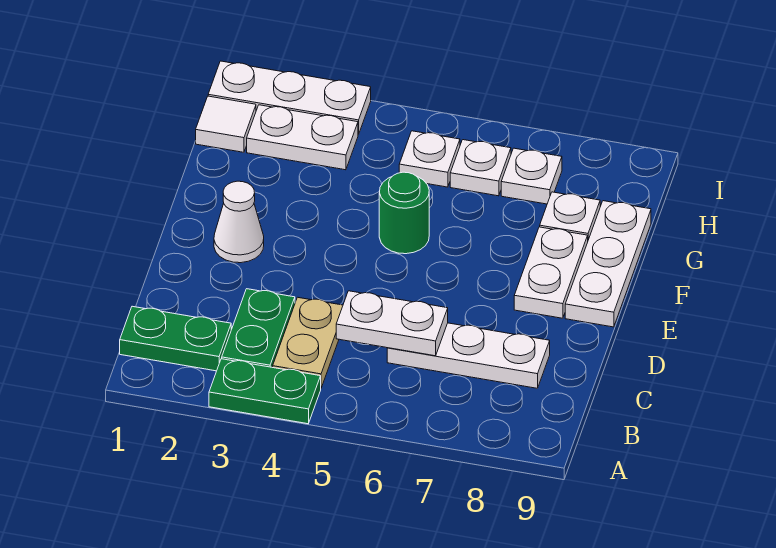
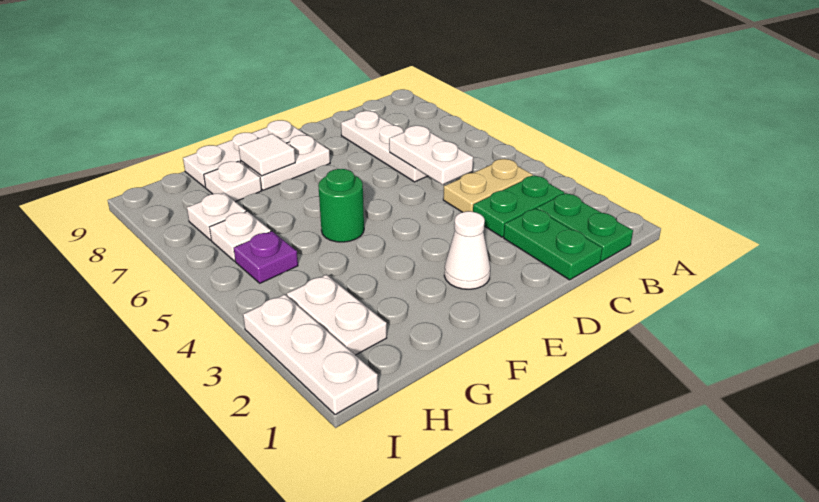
green 1x2 plate [209,359,321,424] -> green 1x2 plate moved to [504,208,602,280]
white 1x1 tile [196,96,256,152] -> white 1x1 tile moved to [239,134,295,176]
white 1x1 plate [399,131,460,187] -> purple 1x1 plate [234,231,298,283]

